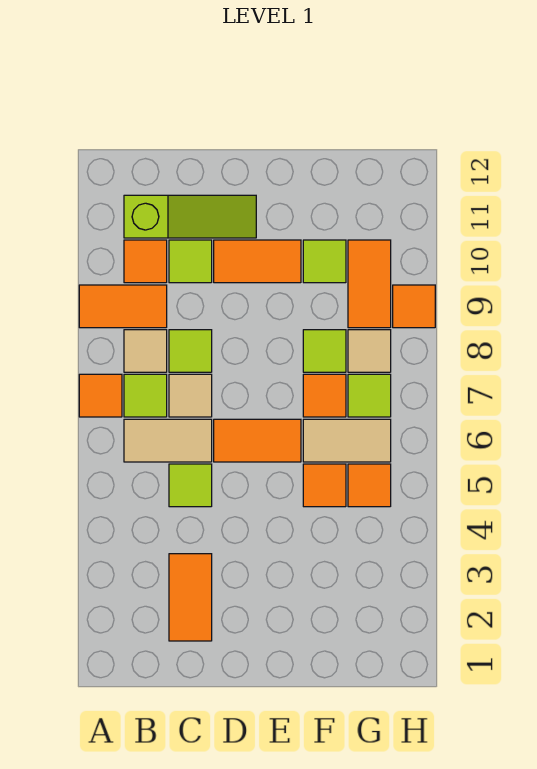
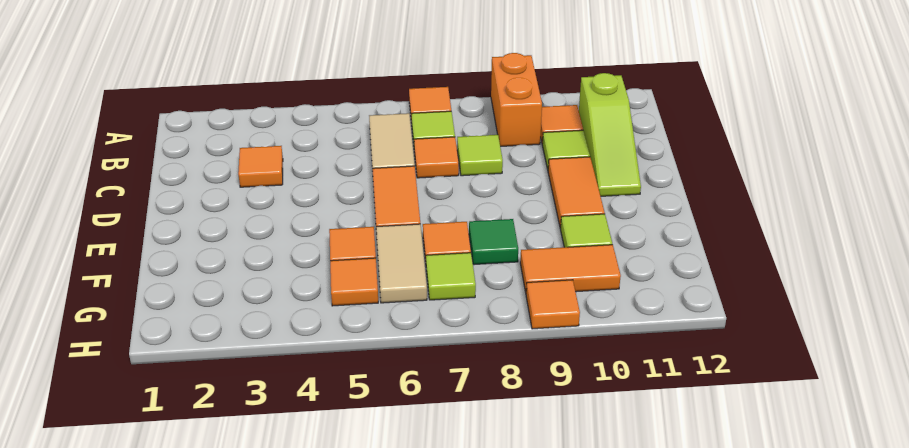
orange 1x2 tile [79,285,167,328] -> orange 1x2 brick [491,53,542,147]
tan 1x1 tile [124,330,167,372] -> none
orange 1x2 tile [169,554,212,641] -> orange 1x1 tile [238,146,283,187]
lime 1x1 tile [169,464,212,507] -> none
tan 1x1 tile [169,374,212,417] -> orange 1x1 tile [414,137,459,178]
lime 1x1 tile [303,330,346,372] -> green 1x1 tile [469,219,518,265]
tan 1x1 tile [348,330,391,372] -> none

